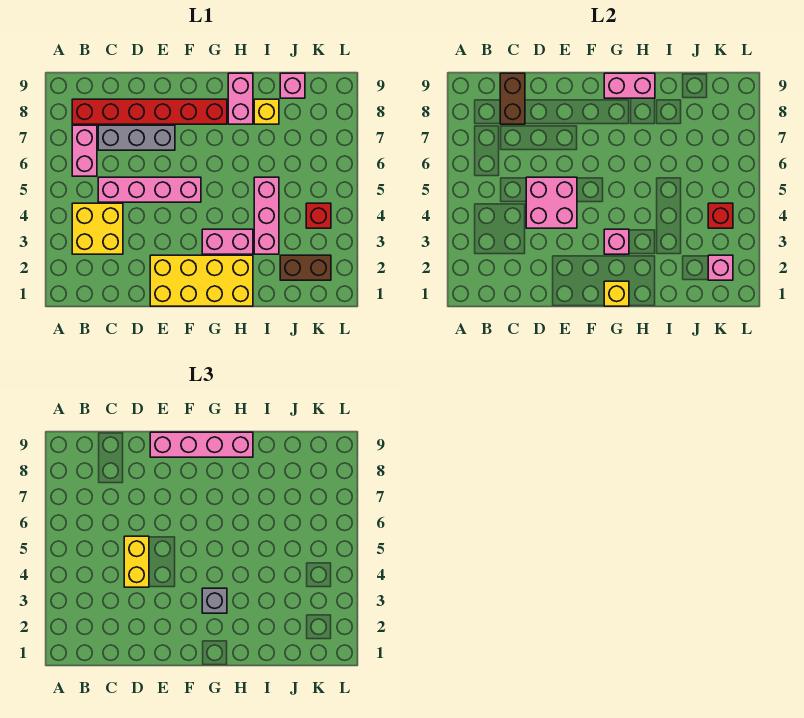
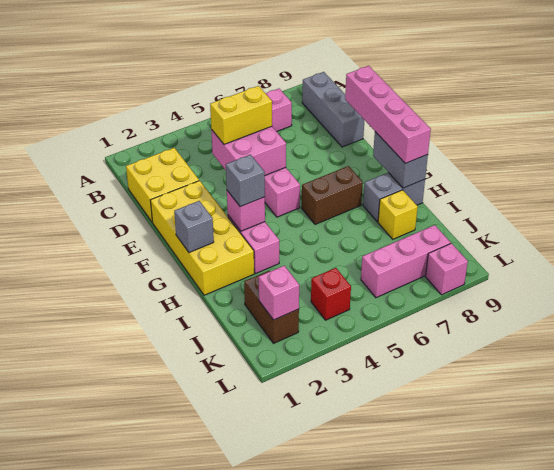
yellow 2x2 brick [72,203,123,254] -> yellow 2x2 brick moved to [126,148,199,222]
red 1x6 brick [72,99,227,124] -> none
grey 1x3 brick [98,125,175,150] -> grey 1x3 brick moved to [302,72,364,147]
brown 1x2 brick [500,73,525,124] -> brown 1x2 brick moved to [302,166,363,224]
yellow 1x1 brick [604,281,629,306] -> grey 1x1 brick [174,201,214,253]
pink 1x2 brick [604,73,655,98] -> grey 1x2 brick [373,132,428,188]
pink 1x2 brick [228,73,253,124] -> grey 1x2 brick [363,173,425,222]
pink 1x3 brick [254,177,279,254] -> pink 1x3 brick moved to [361,225,451,298]
pink 1x1 brick [280,73,305,98] -> pink 1x1 brick moved to [426,243,468,295]
red 1x1 brick [708,203,733,228] -> none

